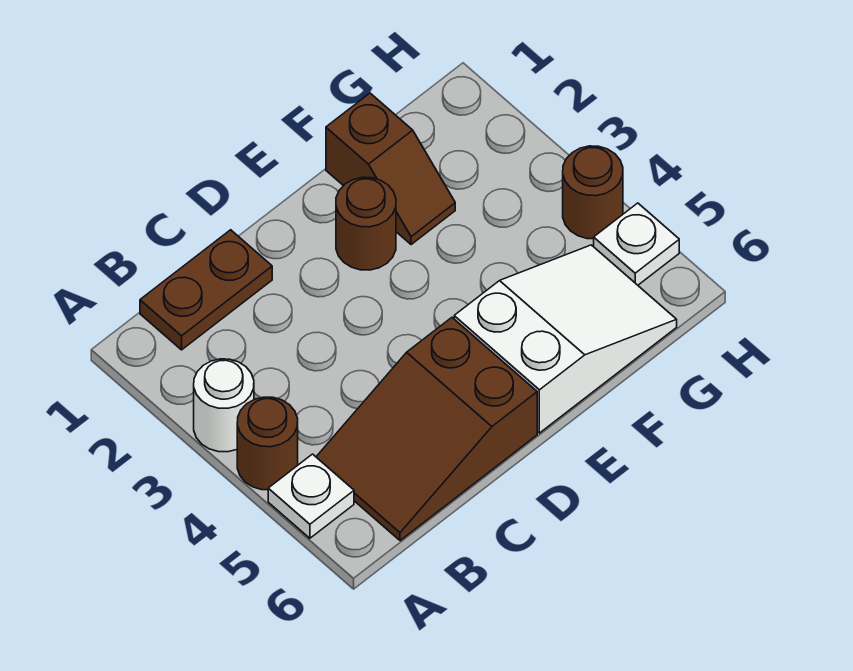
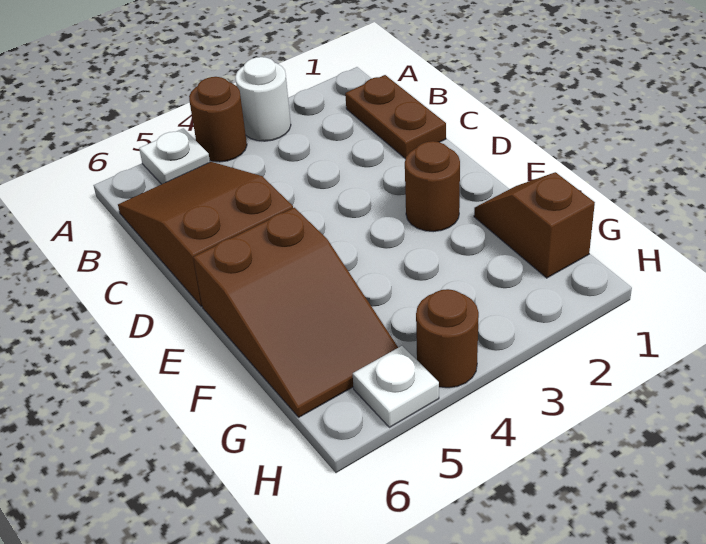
white 2x3 slope [454,245,677,433] -> brown 2x3 slope [193,208,398,417]
brown 1x2 slope [326,93,455,245] -> brown 1x2 slope turned to [474,172,595,278]

